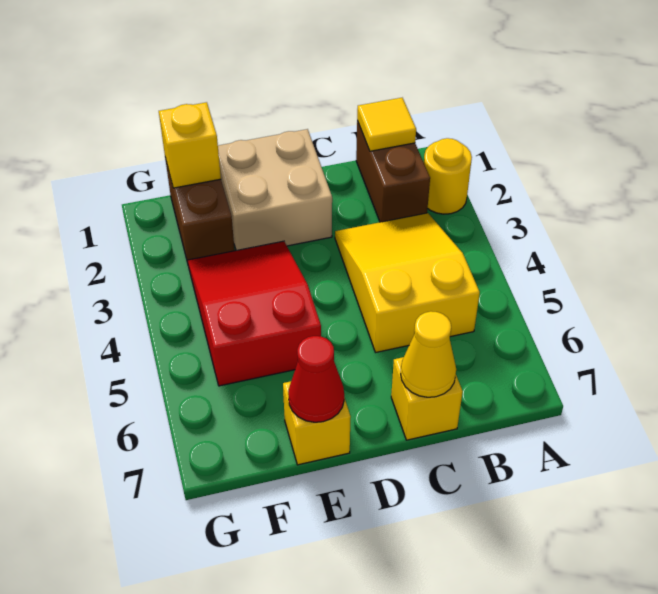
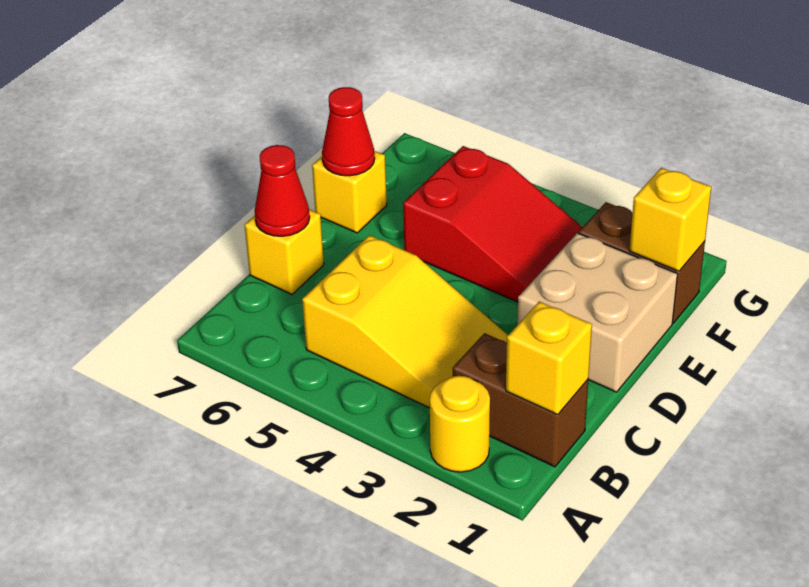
yellow 1x1 tile [357,98,416,151] -> yellow 1x1 brick [506,302,592,415]
yellow 1x1 cone [401,311,456,397] -> red 1x1 cone [255,145,310,236]

